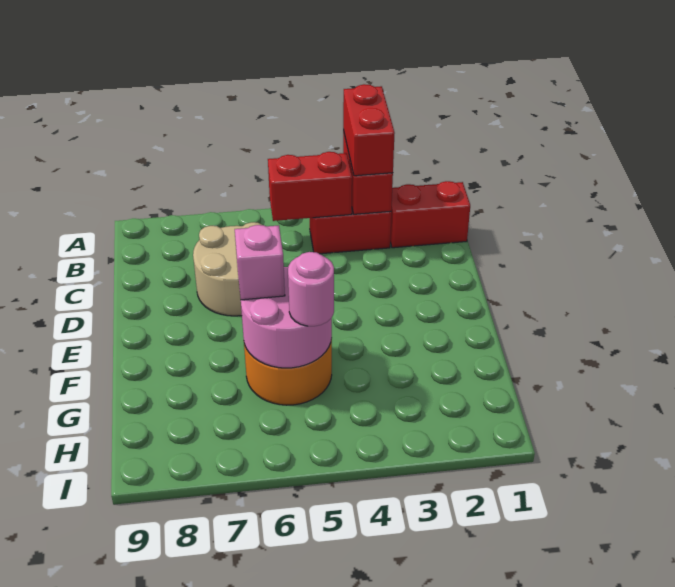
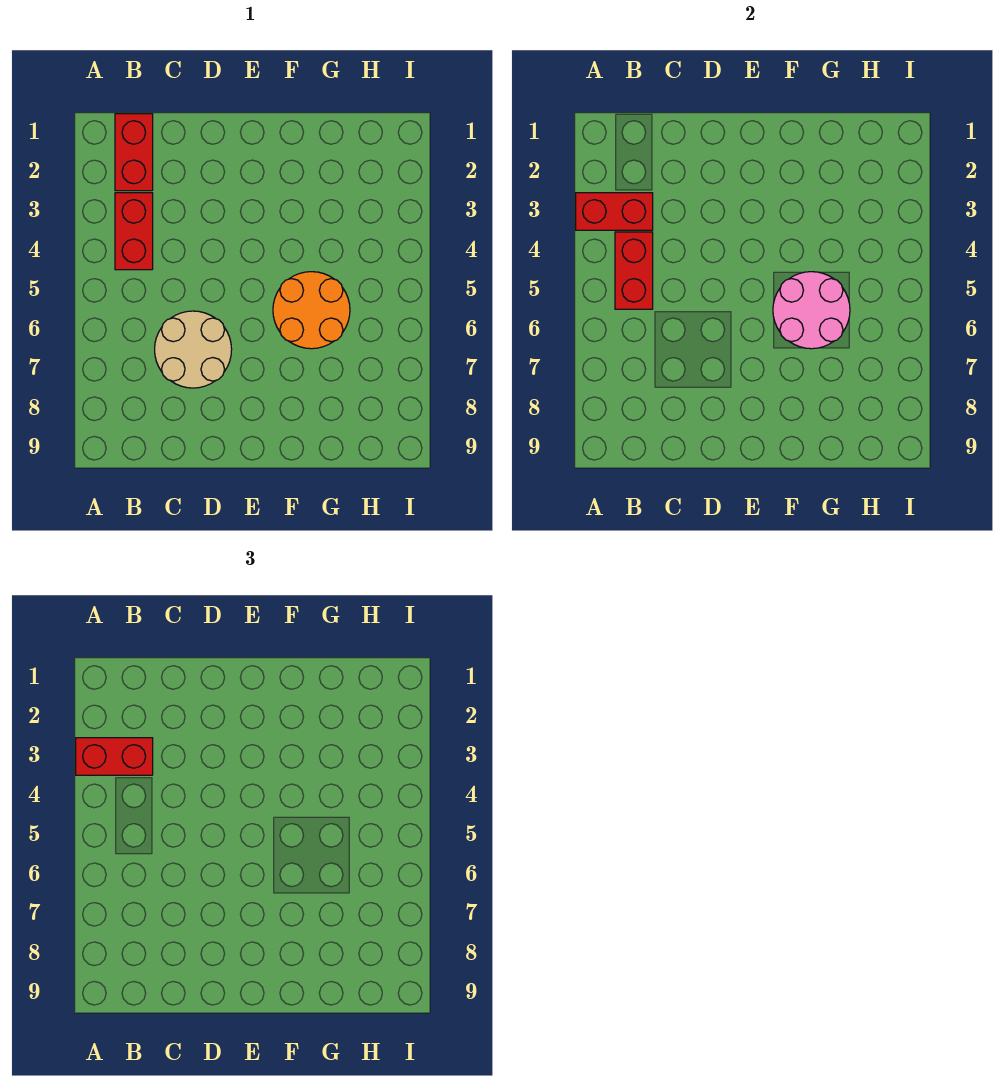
pink 1x1 brick [235,225,285,300] -> none
pink 1x1 round brick [288,252,334,326] -> none

